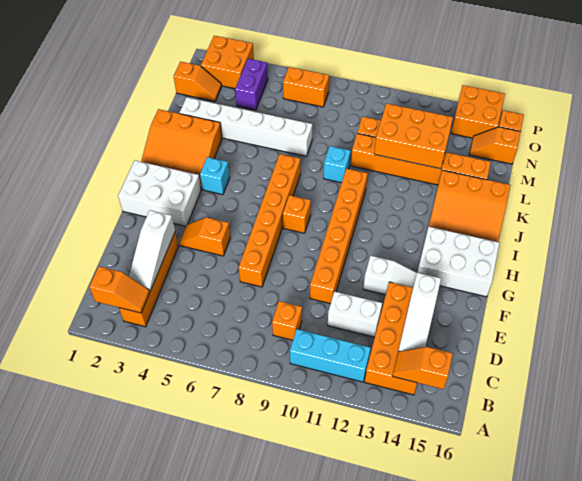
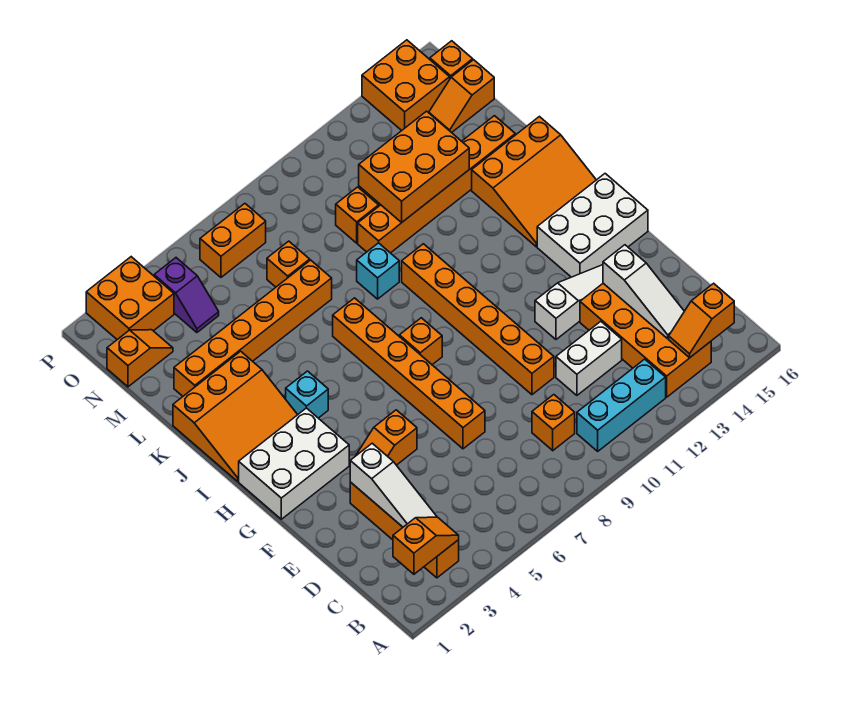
white 1x6 brick [180,97,312,156] -> orange 1x6 brick [174,260,332,396]
none -> orange 1x1 brick [267,241,310,287]
purple 1x2 brick [235,59,268,110] -> purple 1x2 slope [154,258,219,332]

